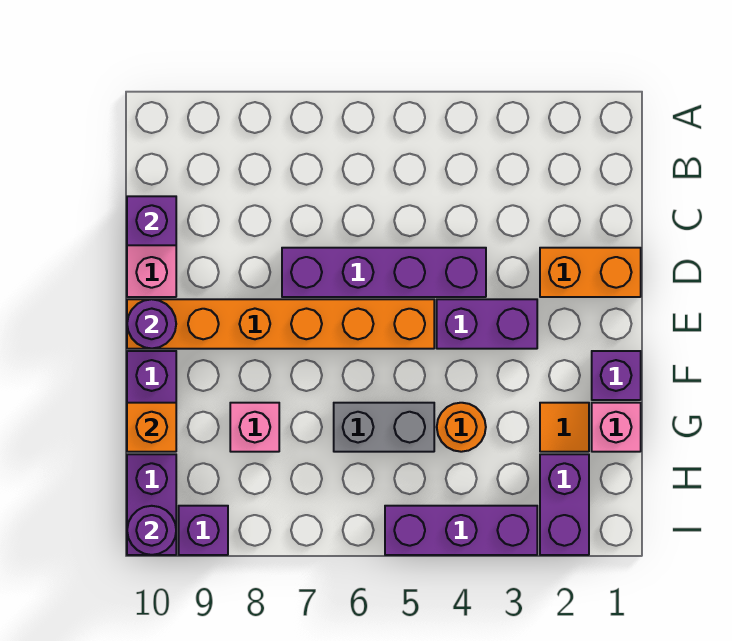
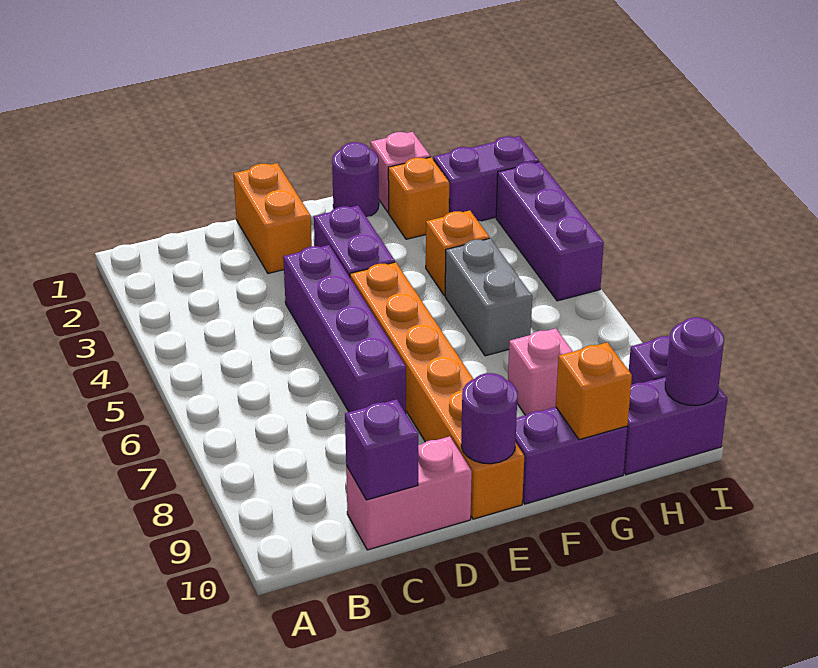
purple 1x1 brick [592,351,641,400] -> purple 1x1 round brick [332,142,379,217]
orange 1x1 tile [540,403,589,452] -> orange 1x1 brick [388,157,449,239]
orange 1x1 round brick [437,403,486,452] -> orange 1x1 brick [426,210,490,296]

